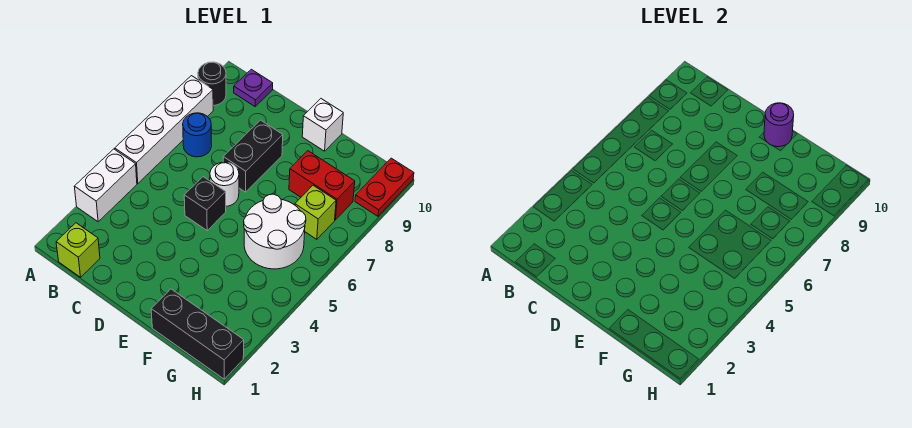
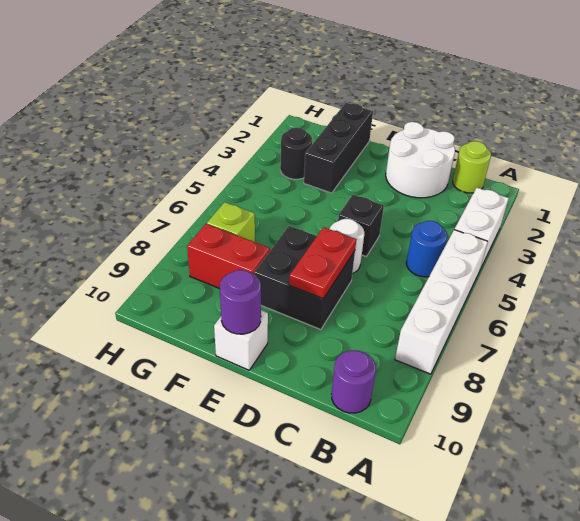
black 1x1 round brick [198,62,226,106] -> black 1x1 round brick moved to [280,127,312,179]
lime 1x1 brick [56,223,100,277] -> lime 1x1 round brick [453,141,491,193]
blue 1x1 round brick [183,113,212,157] -> blue 1x1 round brick moved to [406,221,448,277]
purple 1x1 plate [234,69,273,106] -> purple 1x1 round brick [332,350,376,413]
black 1x2 brick [223,120,283,192] -> black 2x2 brick [254,226,355,330]
black 1x3 brick [151,289,244,379] -> black 1x3 brick turned to [304,103,373,193]
white 2x2 round brick [244,194,306,269] -> white 2x2 round brick moved to [386,122,455,198]
red 1x2 plate [355,158,414,216] -> red 1x2 plate moved to [289,227,356,299]

